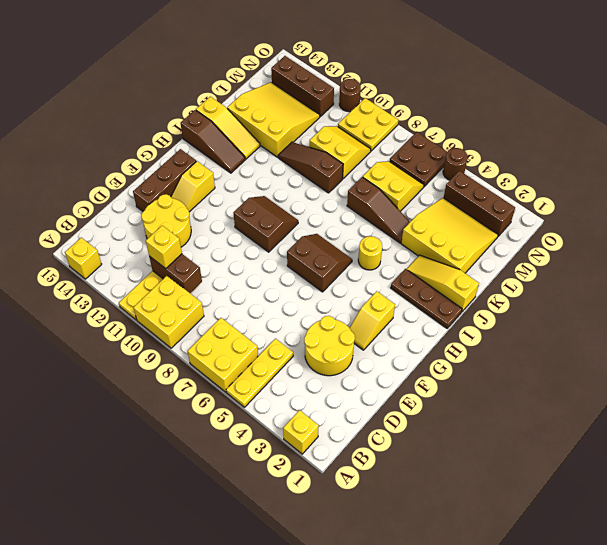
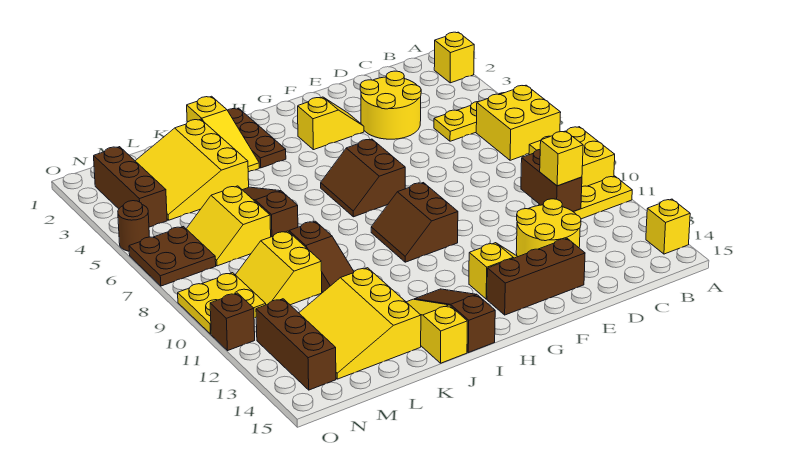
yellow 1x1 round brick [358,236,382,270] -> none
brown 1x1 round brick [339,79,361,112] -> brown 1x1 brick [210,293,255,351]

